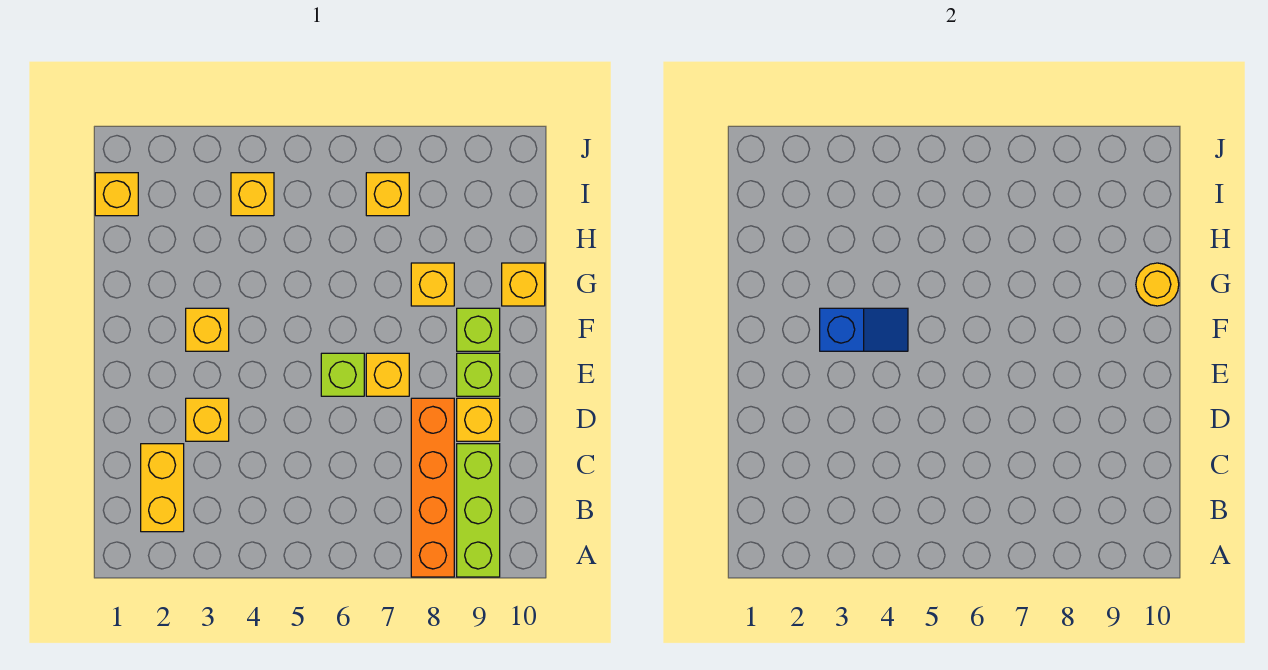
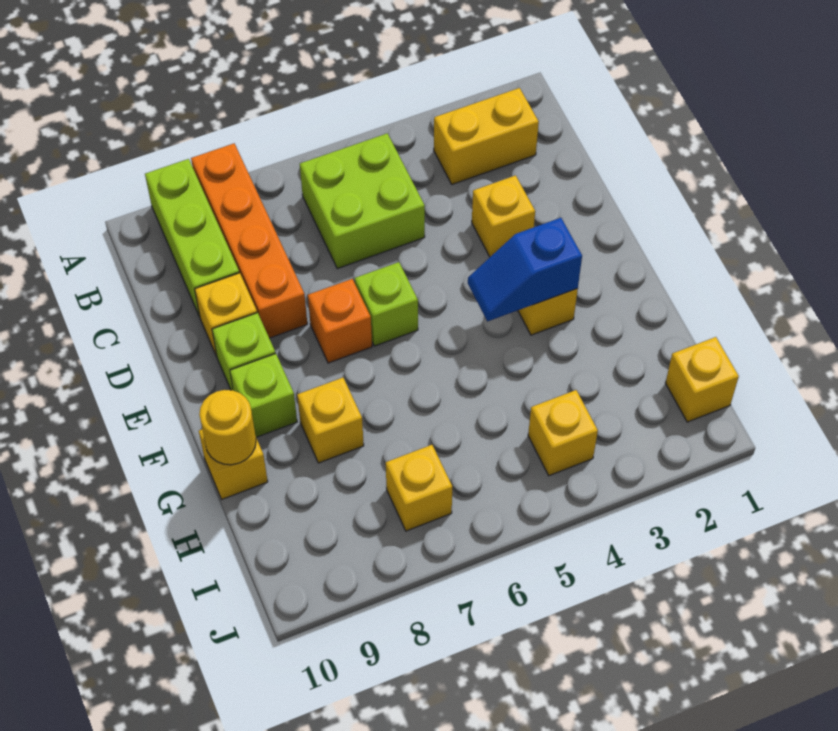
yellow 1x2 brick [141,444,184,532] -> yellow 1x2 brick turned to [434,88,539,184]
none -> lime 2x2 brick [300,133,425,269]
yellow 1x1 brick [366,353,409,396] -> orange 1x1 brick [308,279,372,363]

